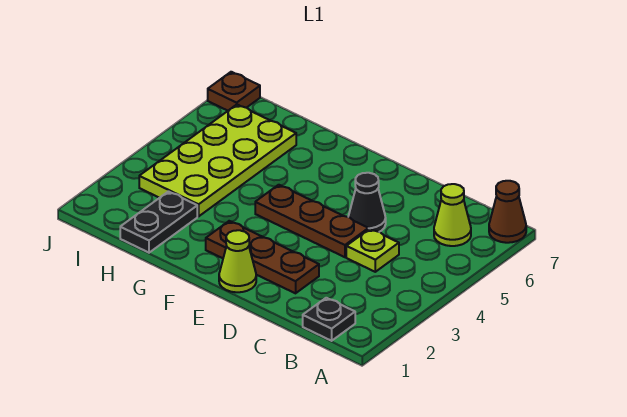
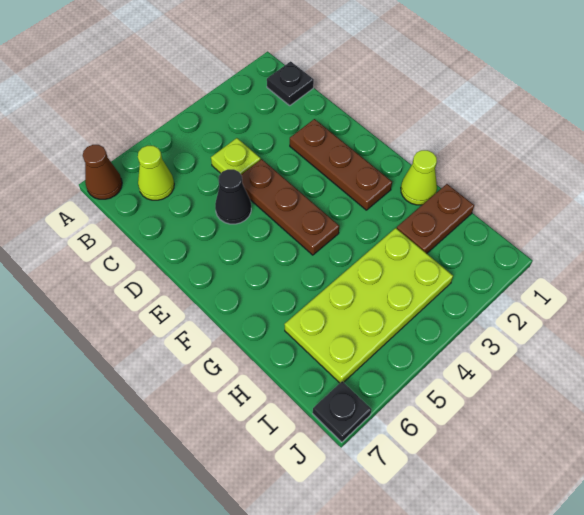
lime 1x1 cone [219,230,256,292] -> lime 1x1 cone moved to [401,150,437,205]
black 1x2 plate [120,192,197,253] -> brown 1x2 plate [397,184,474,253]
brown 1x1 plate [208,72,260,111] -> black 1x1 plate [313,381,372,442]

